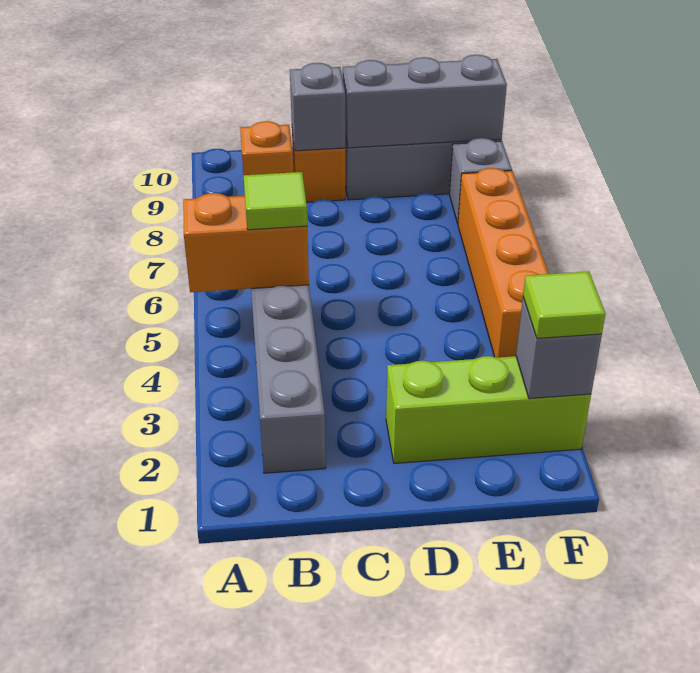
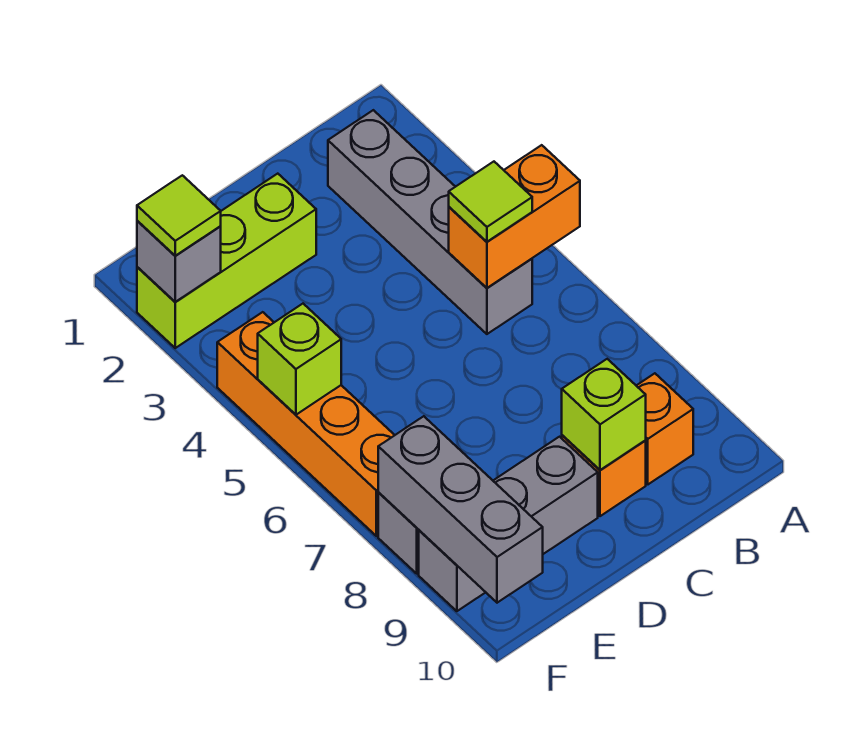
grey 1x1 brick [290,63,345,151] -> lime 1x1 brick [562,359,646,470]
grey 1x3 brick [343,55,507,148] -> grey 1x3 brick turned to [378,416,543,603]
none -> lime 1x1 brick [258,304,341,415]

